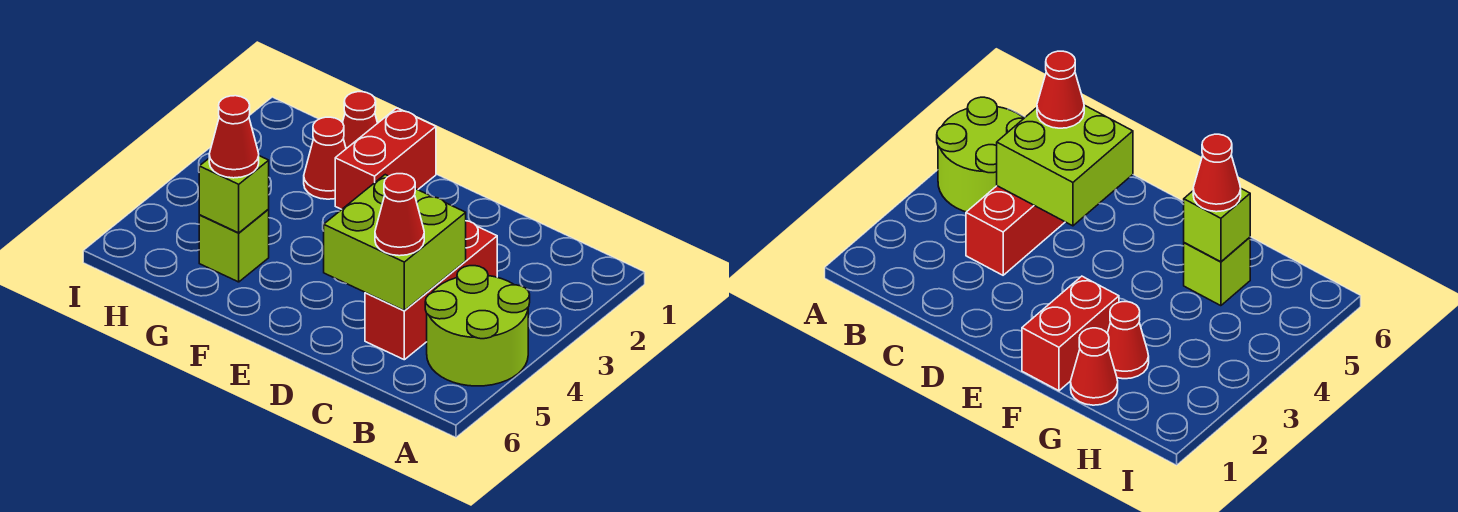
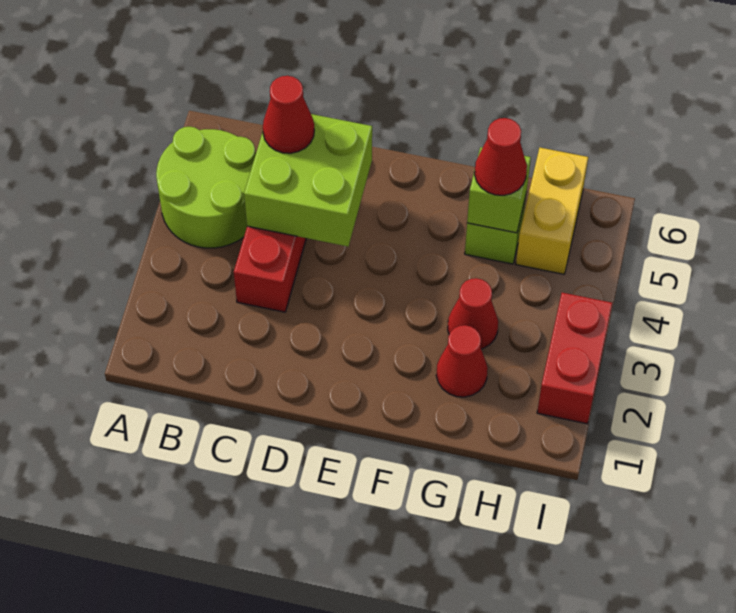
red 1x2 brick [335,108,436,209] -> red 1x2 brick moved to [537,293,612,424]
red 1x1 cone [343,92,377,149] -> red 1x1 cone moved to [448,278,498,349]
none -> yellow 1x2 brick [516,148,588,274]

